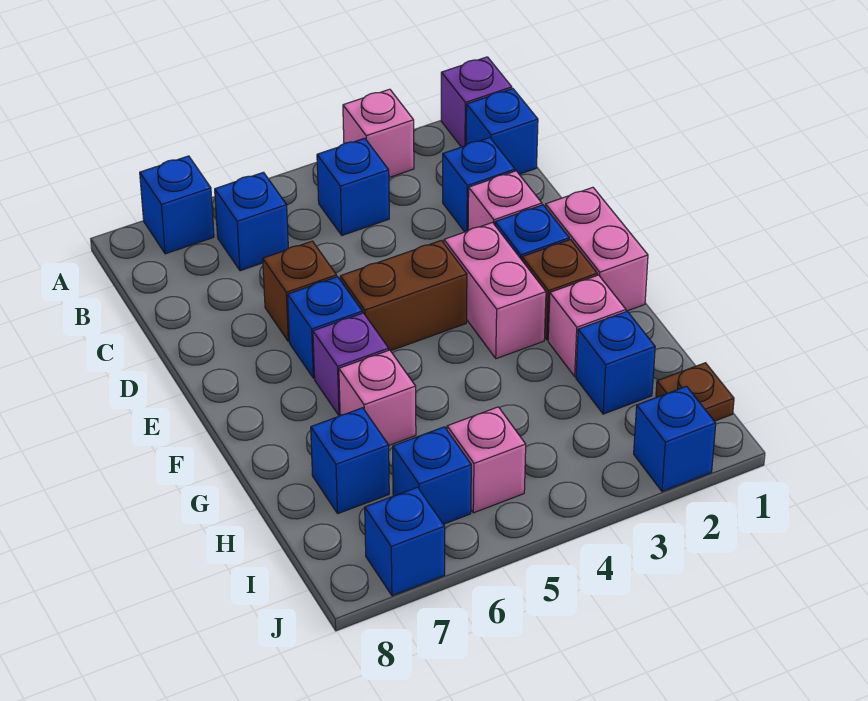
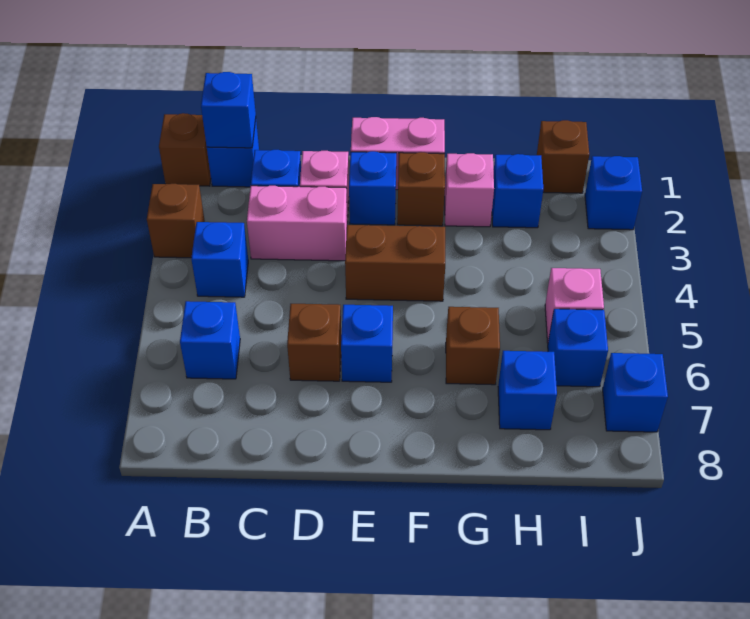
purple 1x1 brick [441,57,512,147] -> brown 1x1 brick [159,113,211,186]
pink 1x1 brick [343,89,414,177] -> brown 1x1 brick [147,184,205,258]
blue 1x1 brick [140,156,214,254] -> blue 1x1 brick moved to [201,72,256,148]
pink 1x2 brick [444,223,546,359] -> pink 1x2 brick moved to [247,186,347,261]
brown 1x2 brick [340,240,467,351] -> brown 1x2 brick turned to [345,225,445,301]
purple 1x1 brick [313,313,389,416] -> none
pink 1x1 brick [339,350,416,445] -> brown 1x1 brick [446,307,500,385]
brown 1x1 plate [656,363,734,421] -> brown 1x1 brick [537,120,589,193]

